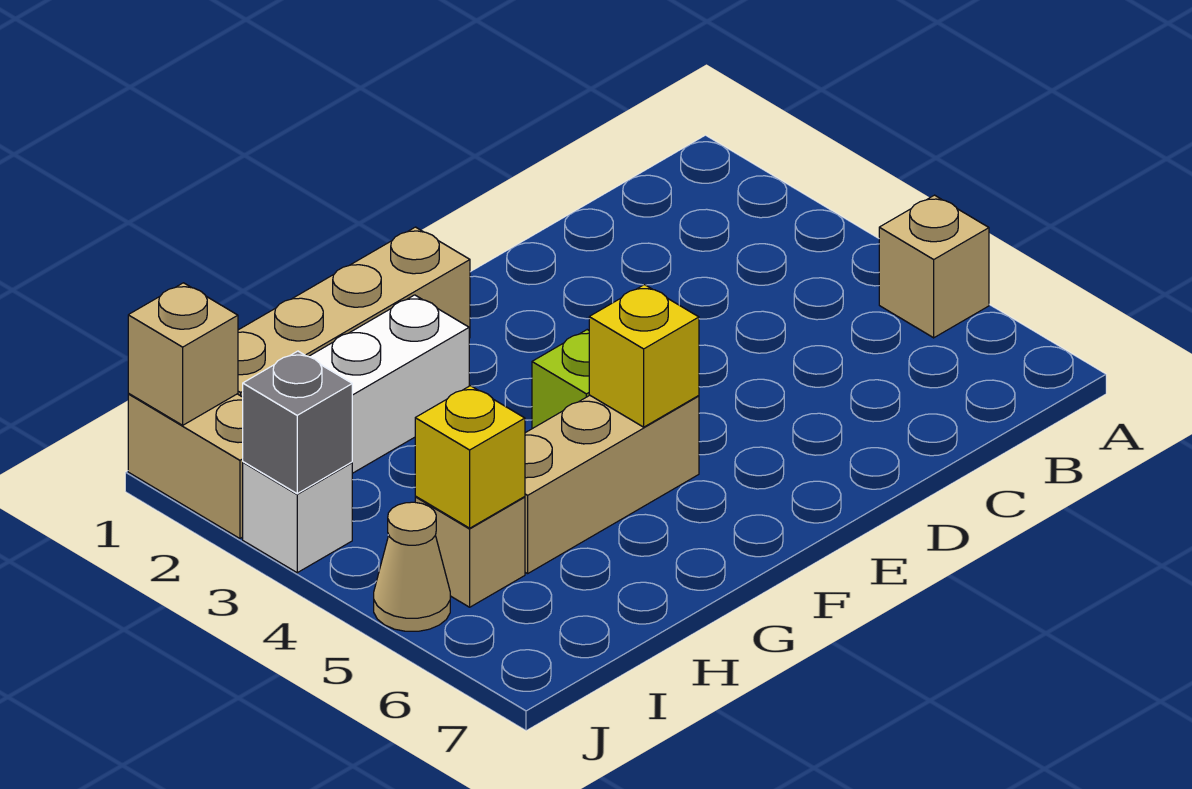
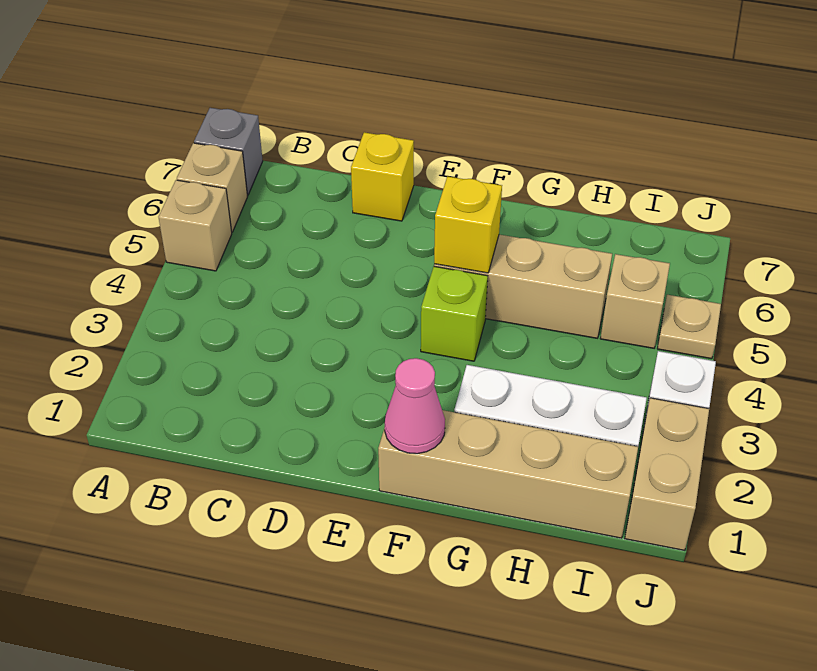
none -> pink 1x1 cone [385,358,445,454]
yellow 1x1 brick [415,386,525,528] -> yellow 1x1 brick moved to [351,132,414,221]
tan 1x1 brick [128,283,238,425] -> tan 1x1 brick moved to [177,143,247,232]
grey 1x1 brick [243,351,352,494] -> grey 1x1 brick moved to [194,108,263,195]
tan 1x1 cone [374,502,450,631] -> tan 1x1 plate [657,295,721,359]

